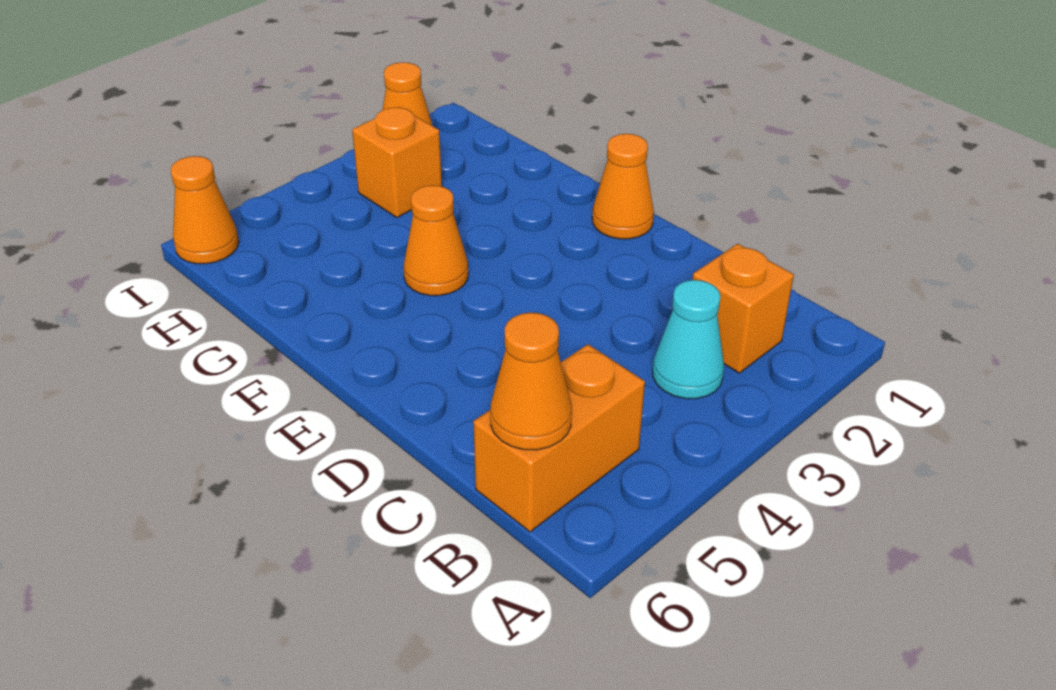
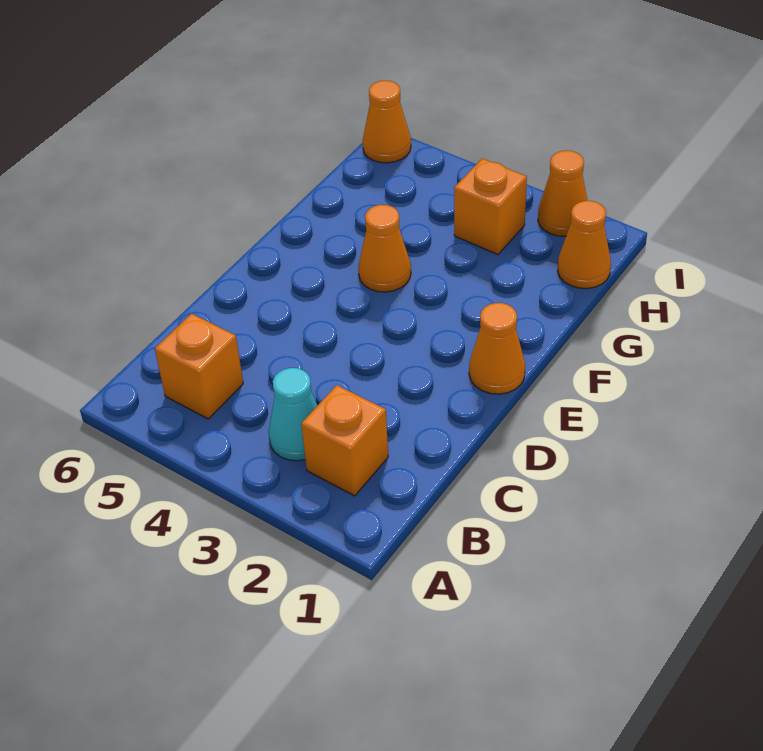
orange 1x2 brick [473,344,645,532] -> orange 1x1 brick [155,314,243,419]
orange 1x1 cone [490,313,572,450] -> orange 1x1 cone moved to [558,201,611,289]

